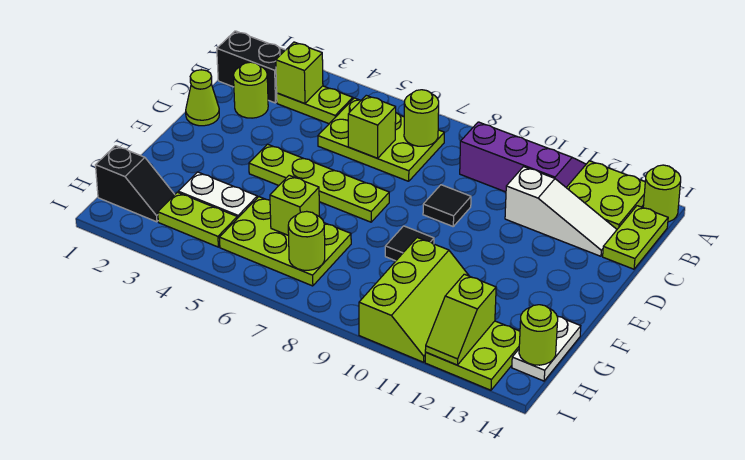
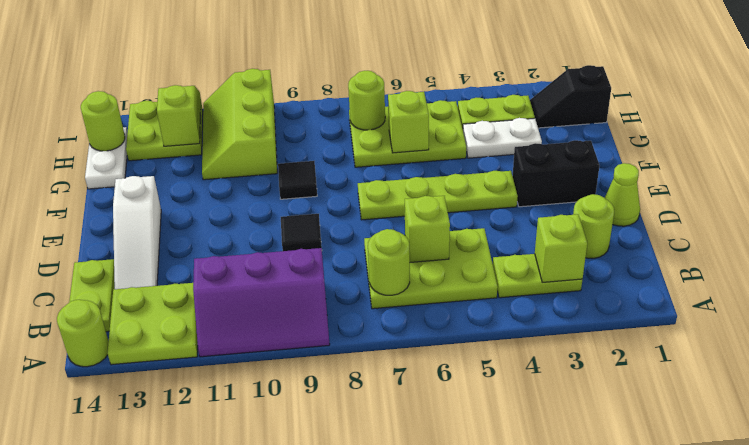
black 1x2 brick [217,31,285,103] -> black 1x2 brick moved to [513,140,599,207]
white 1x3 slope [505,167,617,256] -> white 1x3 slope turned to [113,176,161,289]

